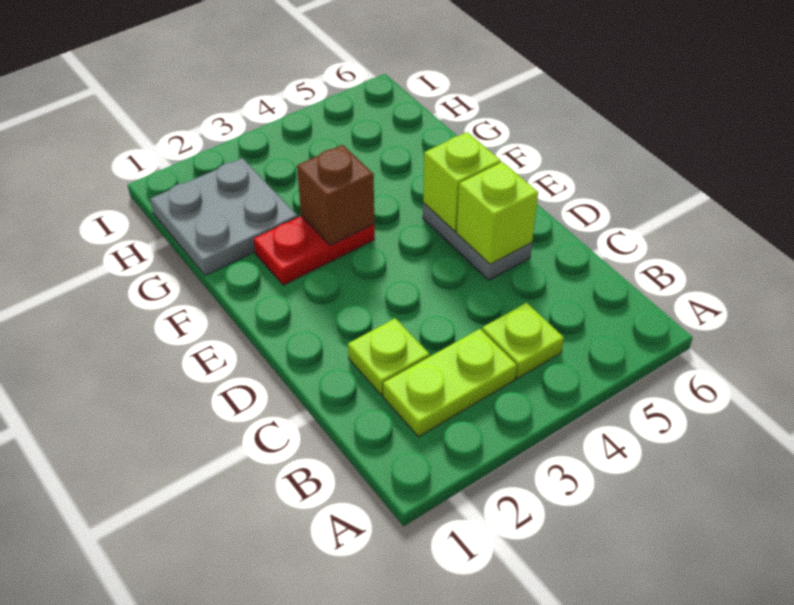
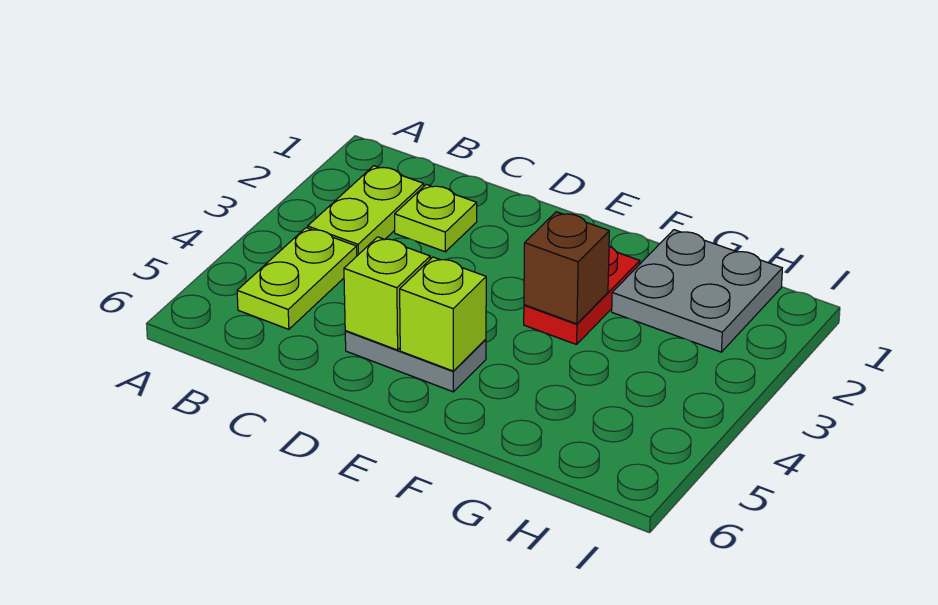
lime 1x1 plate [482,303,564,379] -> lime 1x2 plate [237,228,357,329]

